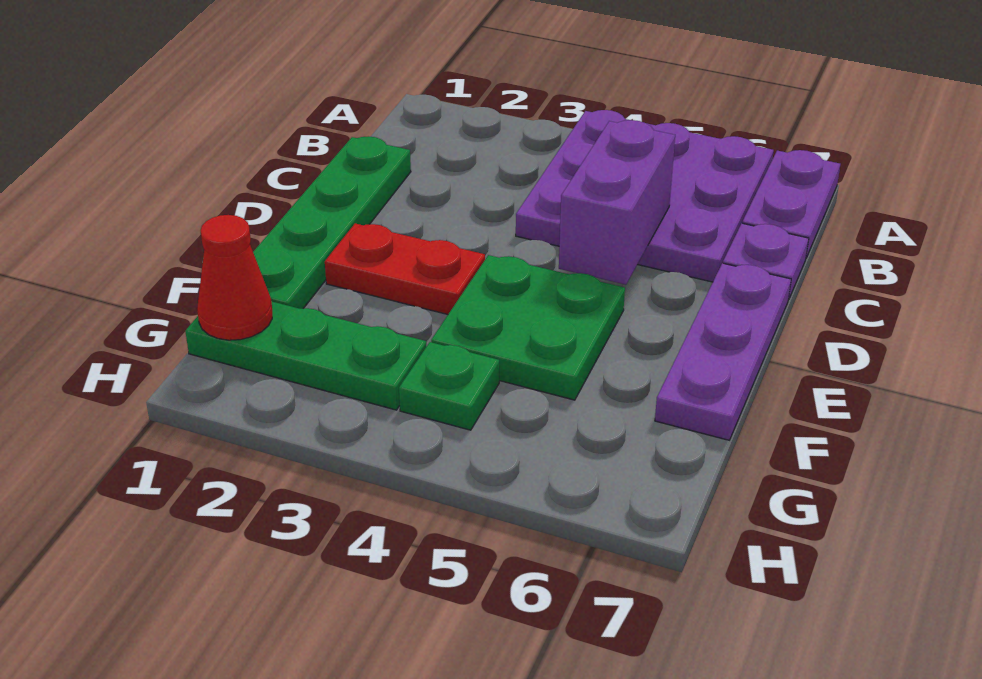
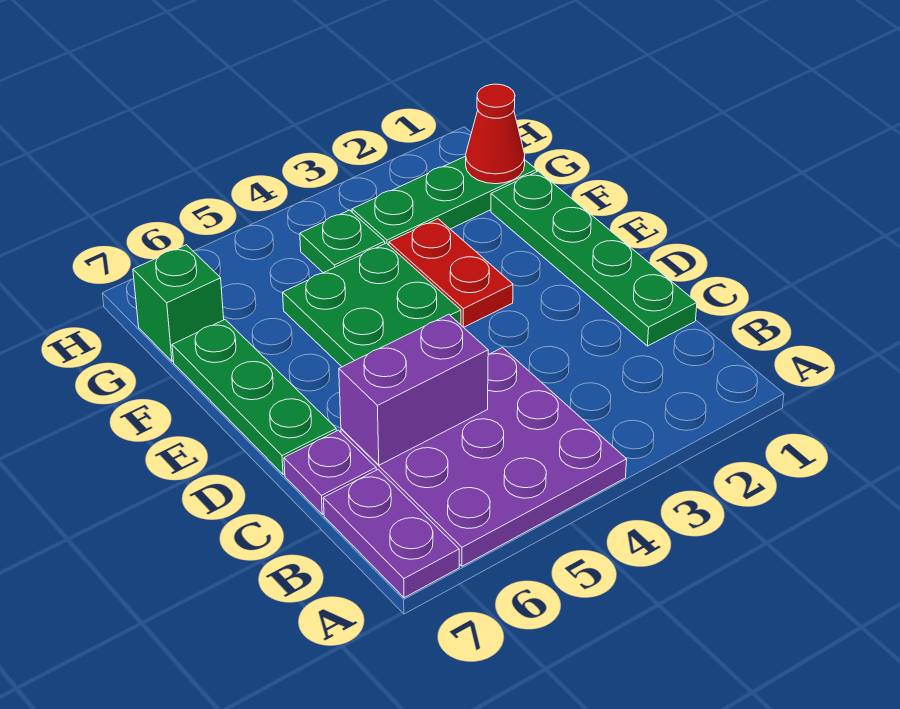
purple 1x2 brick [559,120,675,285] -> purple 1x2 brick turned to [339,314,488,465]
purple 1x3 plate [655,263,791,440] -> green 1x3 plate [172,320,336,475]
red 1x2 plate [325,223,485,314] -> red 1x2 plate turned to [389,219,513,327]
none -> green 1x1 brick [133,245,224,361]

